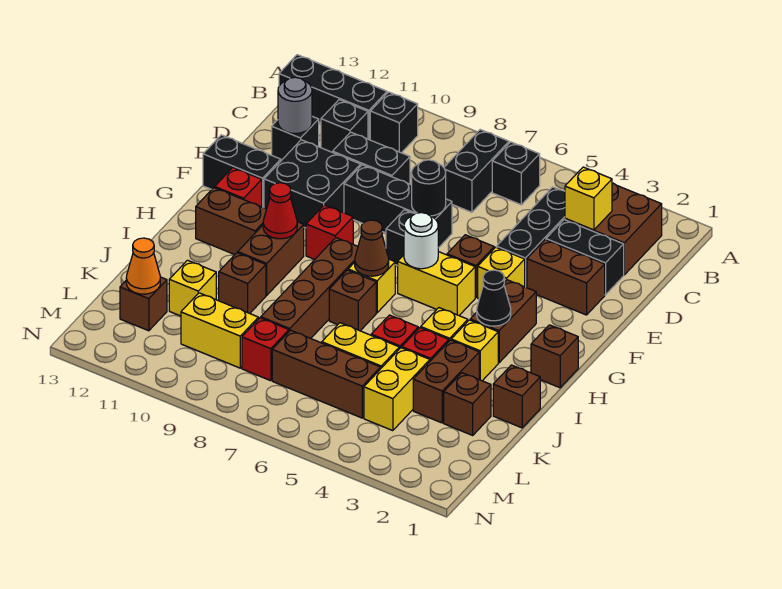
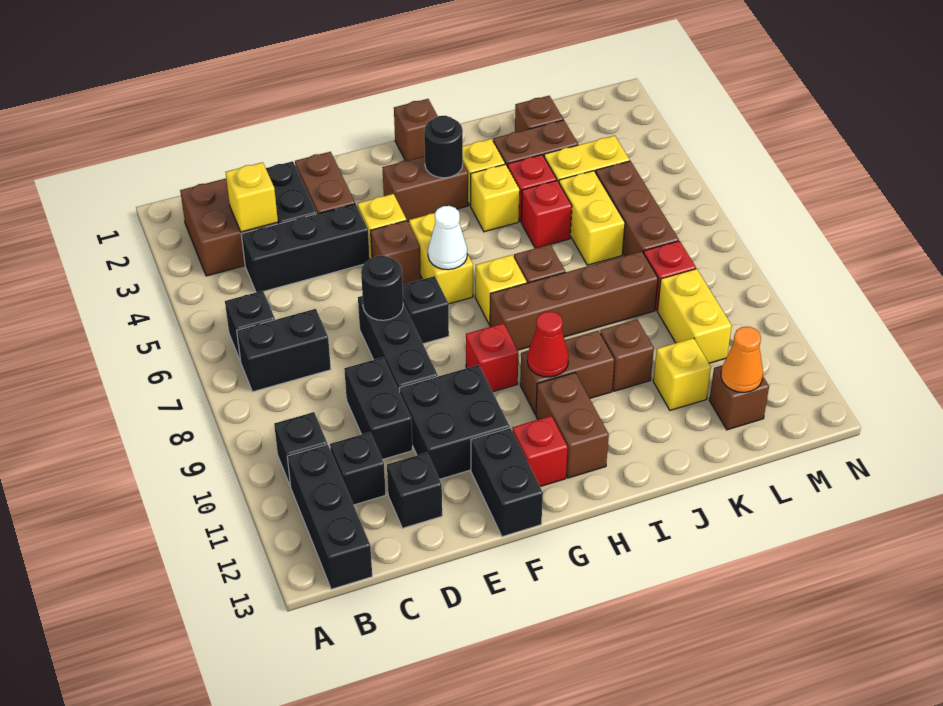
grey 1x1 round brick [278,77,312,134] -> none
white 1x1 round brick [404,213,438,269] -> white 1x1 cone [428,206,467,270]
black 1x1 cone [477,270,511,326] -> black 1x1 round brick [424,116,463,178]
brown 1x1 cone [355,220,389,276] -> none
brown 1x1 brick [493,365,540,428] -> none

